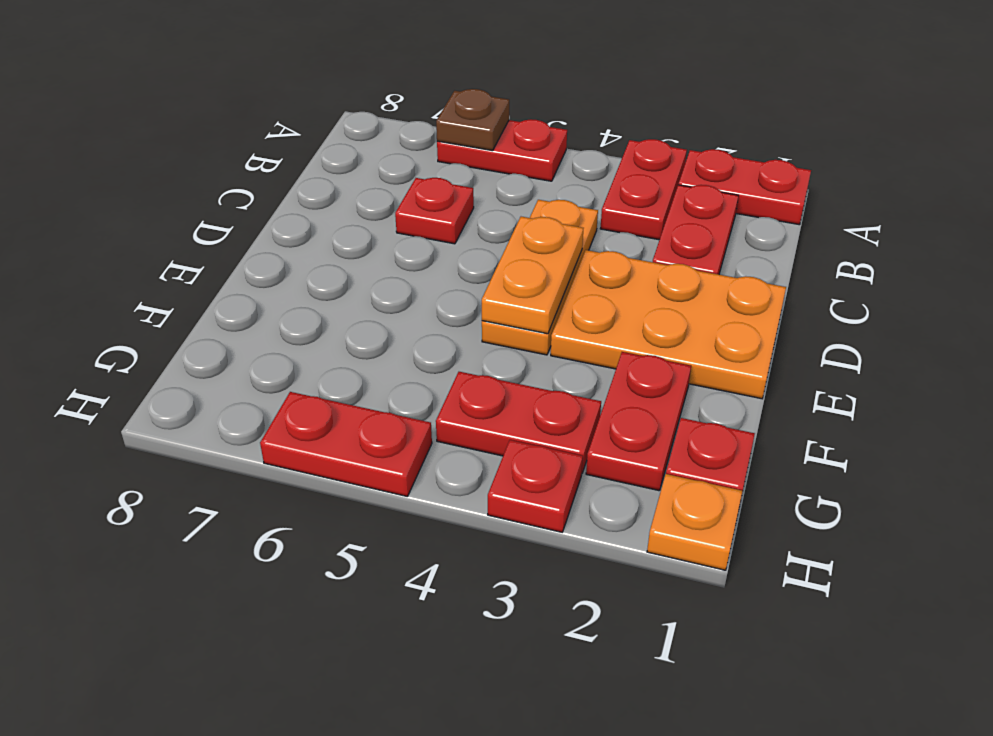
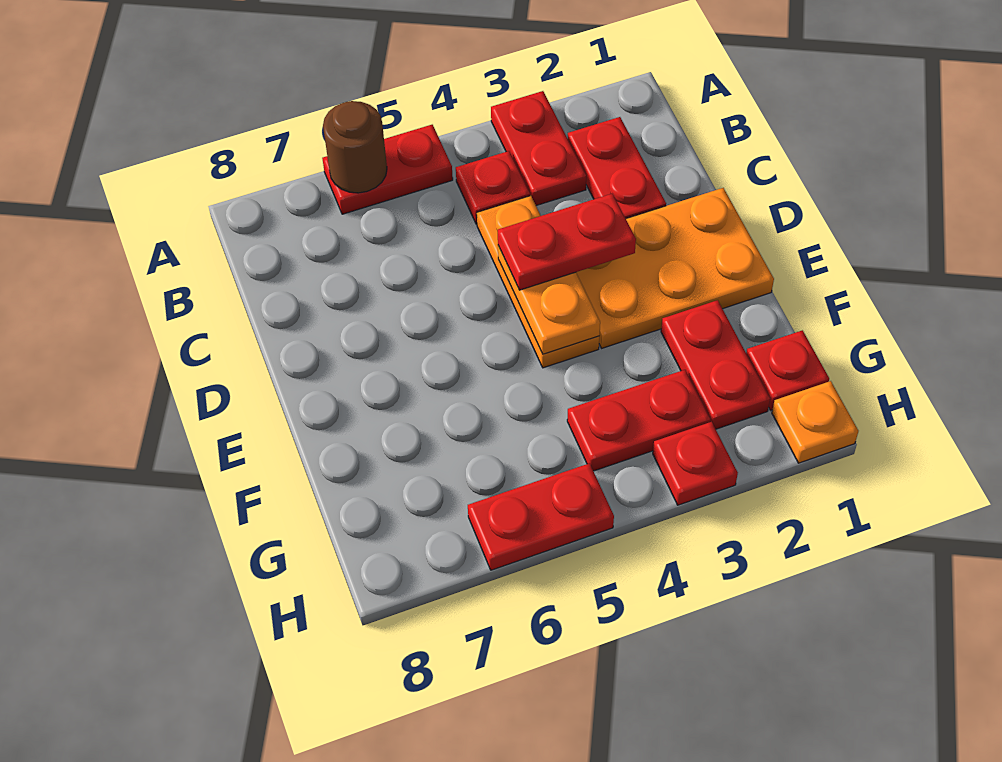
red 1x2 plate [678,149,811,225] -> red 1x2 plate moved to [498,194,636,290]
brown 1x1 plate [436,89,509,151] -> brown 1x1 round brick [323,101,387,193]
red 1x1 plate [395,178,474,244] -> red 1x1 plate moved to [456,151,530,224]

